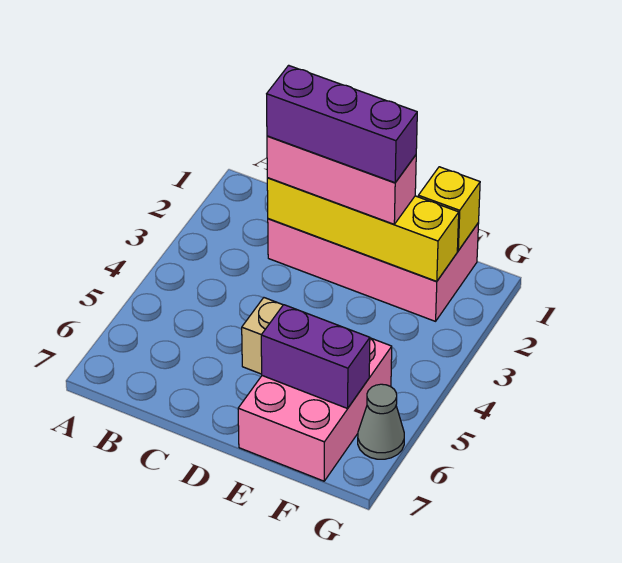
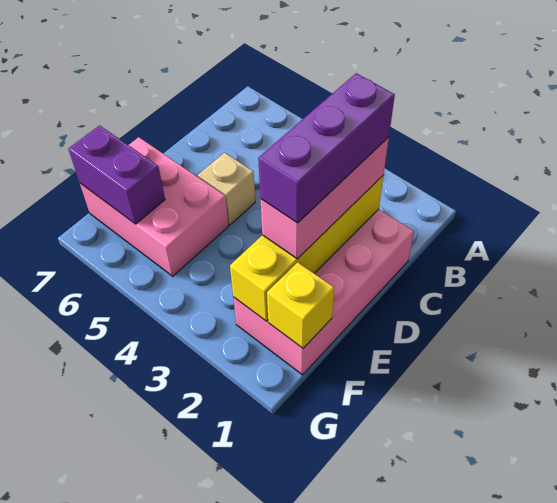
purple 1x2 brick [261,305,370,408] -> purple 1x2 brick turned to [68,126,165,224]
grey 1x1 cone [358,384,404,459] -> none

